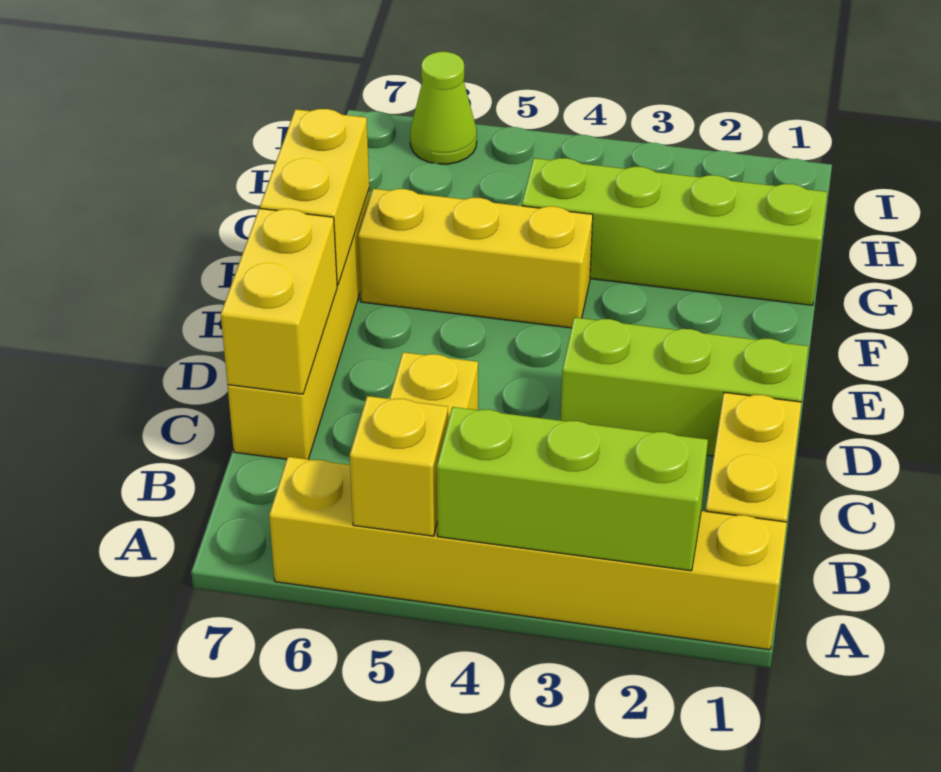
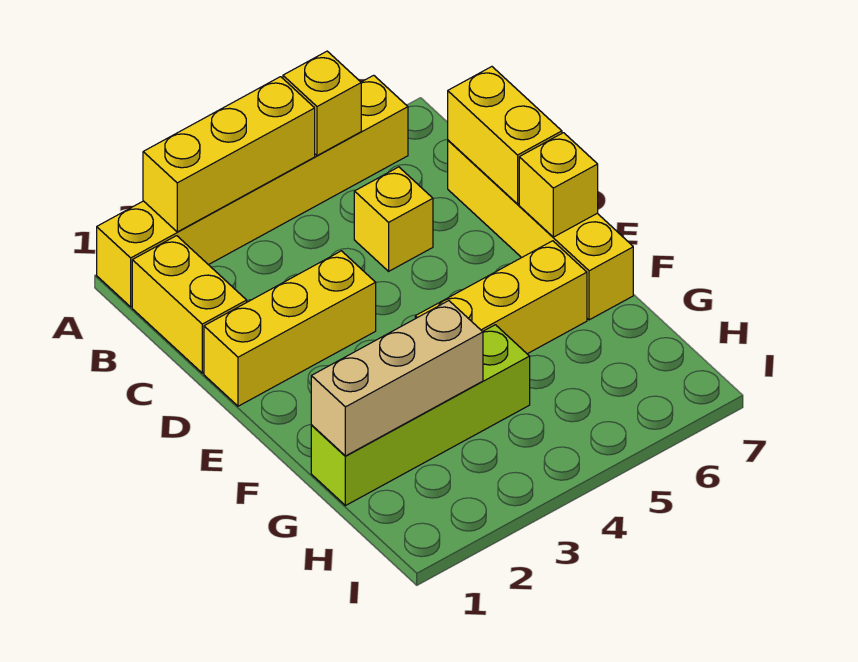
lime 1x3 brick [437,407,708,571] -> yellow 1x3 brick [143,77,315,232]
lime 1x3 brick [561,317,808,456] -> yellow 1x3 brick [204,251,376,406]
yellow 1x2 brick [260,109,369,285] -> yellow 1x1 brick [519,133,598,237]
none -> tan 1x3 brick [311,301,483,456]
lime 1x1 cone [410,52,477,164] -> none

